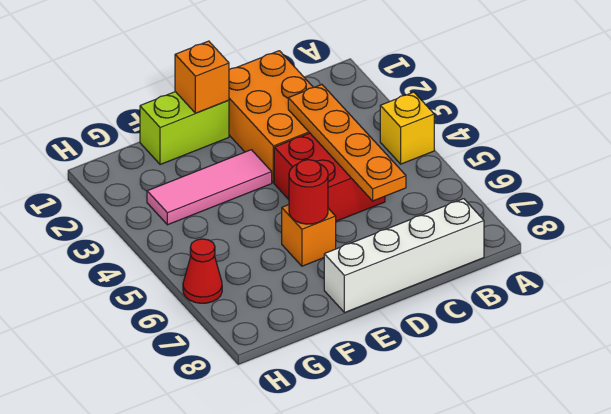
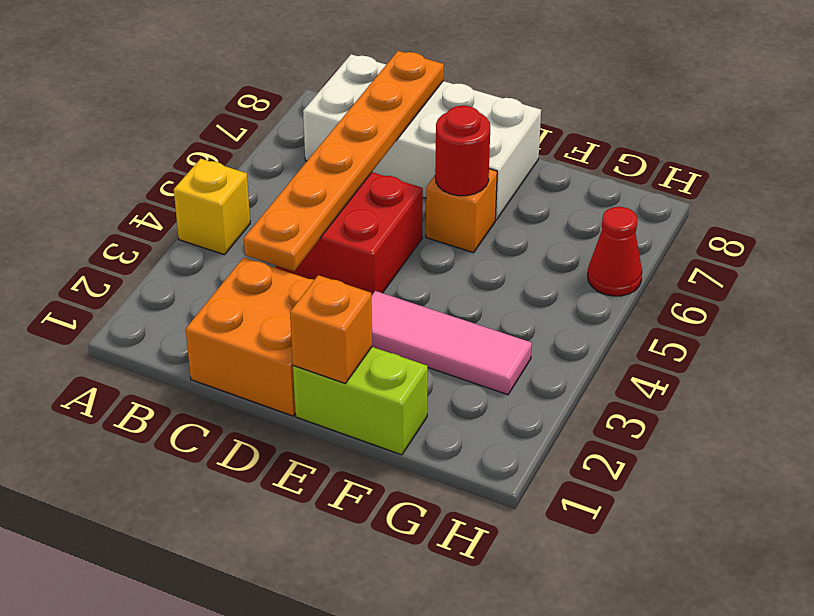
white 1x4 brick [324,199,484,313] -> white 2x4 brick [303,54,541,220]
orange 2x3 brick [229,51,313,183] -> orange 2x2 brick [186,258,314,416]
orange 1x4 plate [288,85,406,201] -> orange 1x6 plate [244,51,444,271]

